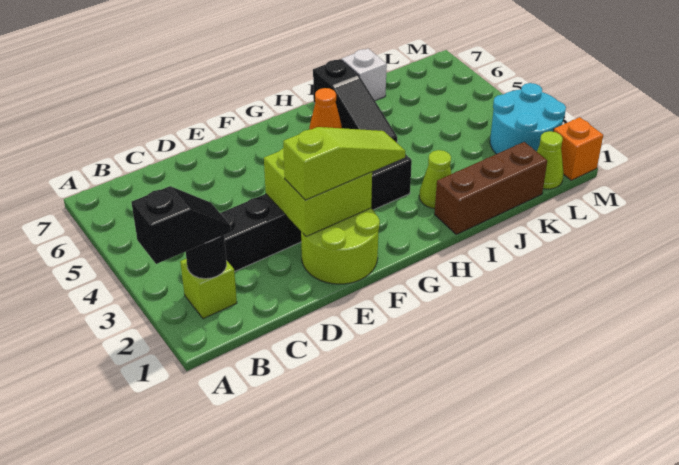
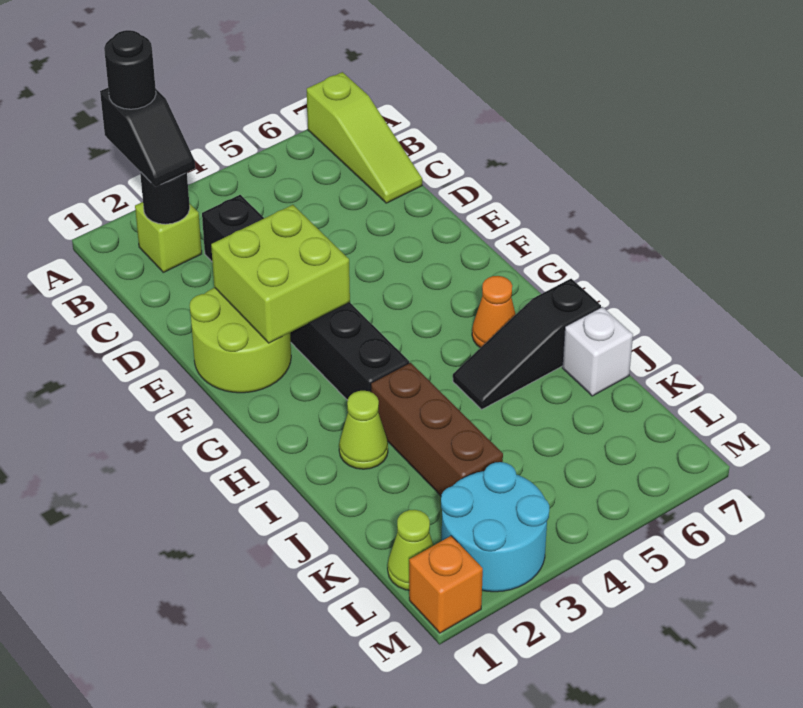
none -> black 1x1 round brick [104,30,156,109]
lime 1x3 slope [283,127,405,200] -> lime 1x3 slope moved to [307,72,422,203]
brown 1x3 brick [434,142,547,234] -> brown 1x3 brick moved to [371,363,503,496]

